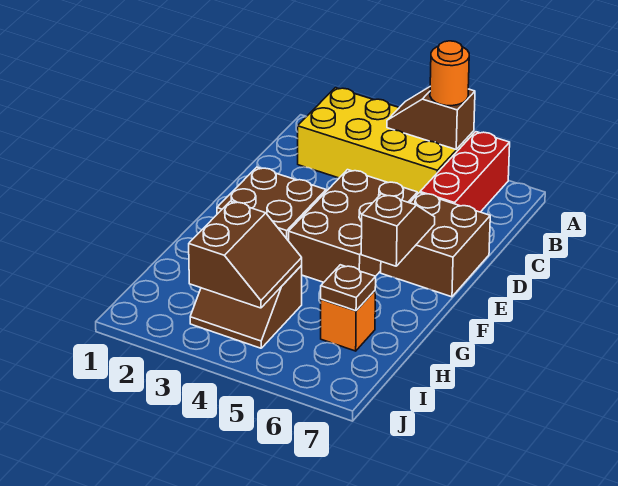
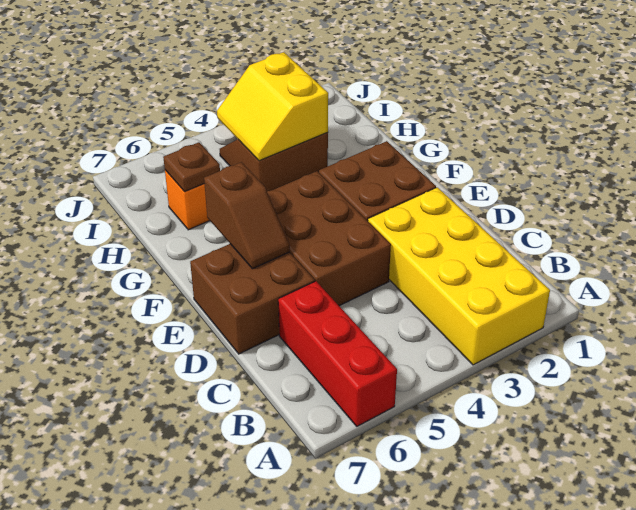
yellow 2x4 brick [298,88,474,194] -> yellow 2x4 brick turned to [368,187,550,365]
brown 1x2 slope [387,87,475,149] -> none
orange 1x1 round brick [430,41,469,106] -> none
brown 2x2 slope [189,201,302,308] -> yellow 2x2 slope [217,52,328,161]

